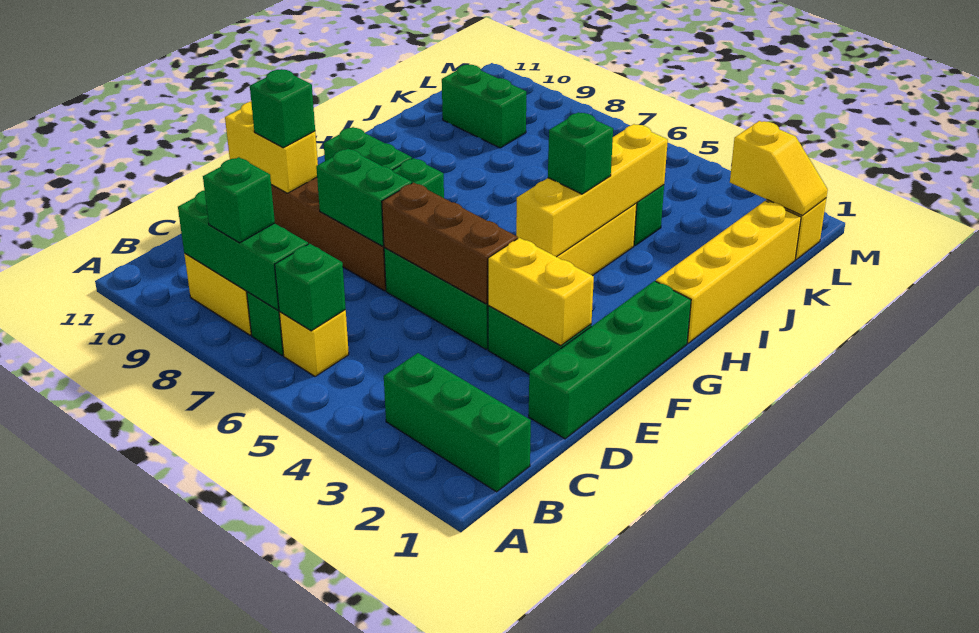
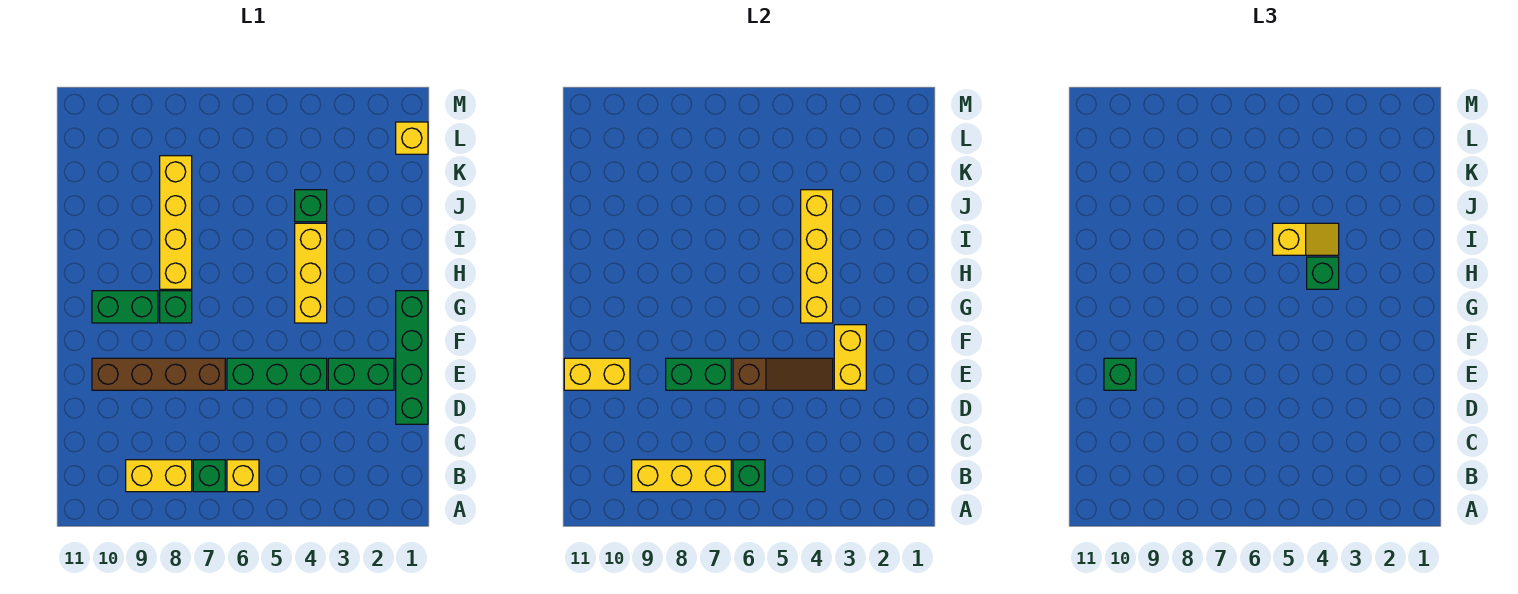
green 1x3 brick [384,353,531,492] -> none
green 1x3 brick [178,190,308,310] -> yellow 1x3 brick [632,460,731,492]
green 1x1 brick [203,157,275,243] -> none
yellow 1x2 brick [488,238,594,346] -> yellow 1x2 brick turned to [834,325,866,390]
brown 1x3 brick [382,183,518,304] -> brown 1x3 slope [733,358,833,390]
yellow 1x4 brick [656,201,801,343] -> yellow 1x4 brick moved to [160,156,192,289]
green 1x2 brick [442,65,526,148] -> none
yellow 1x2 slope [730,121,828,215] -> yellow 1x2 slope moved to [1273,223,1339,255]

